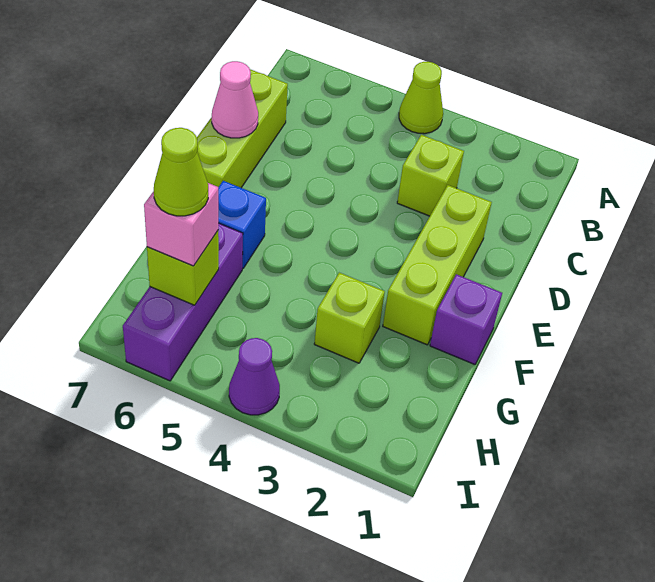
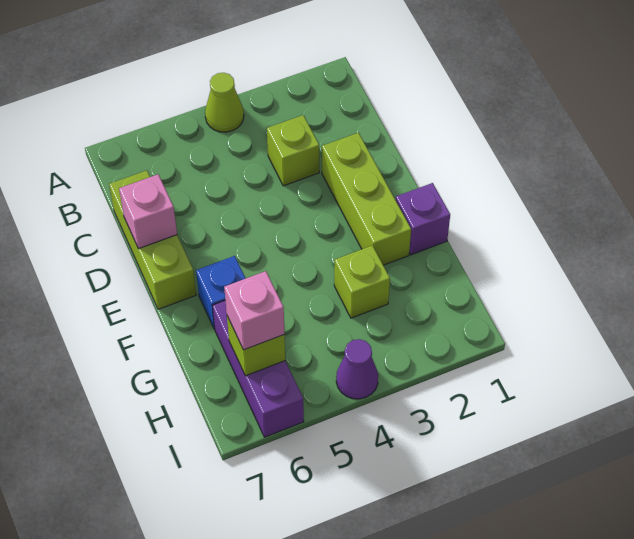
pink 1x1 cone [212,61,258,138] -> pink 1x1 brick [119,175,177,249]
lime 1x1 cone [154,128,208,216] -> none

